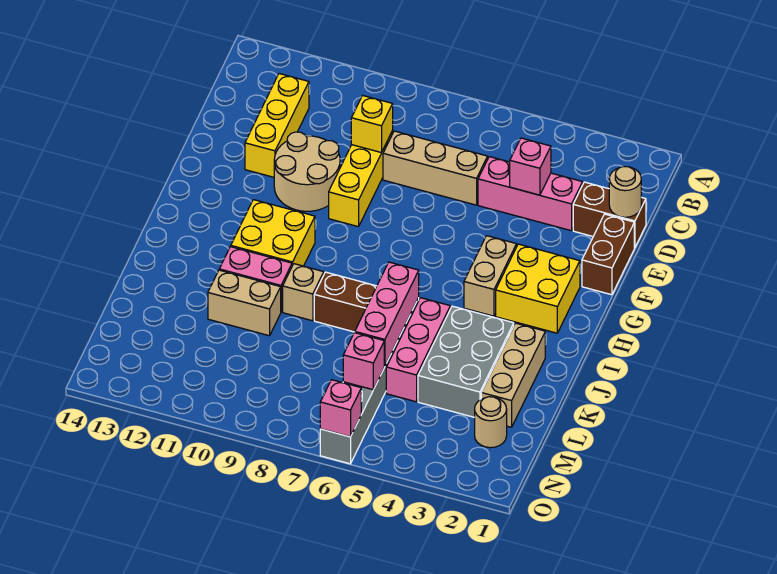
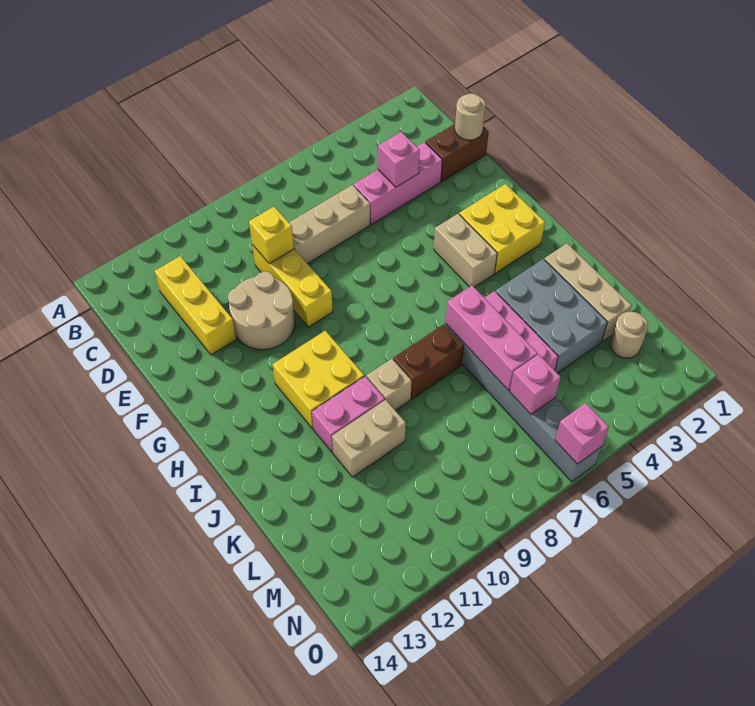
brown 1x2 brick [582,214,634,295] -> none

